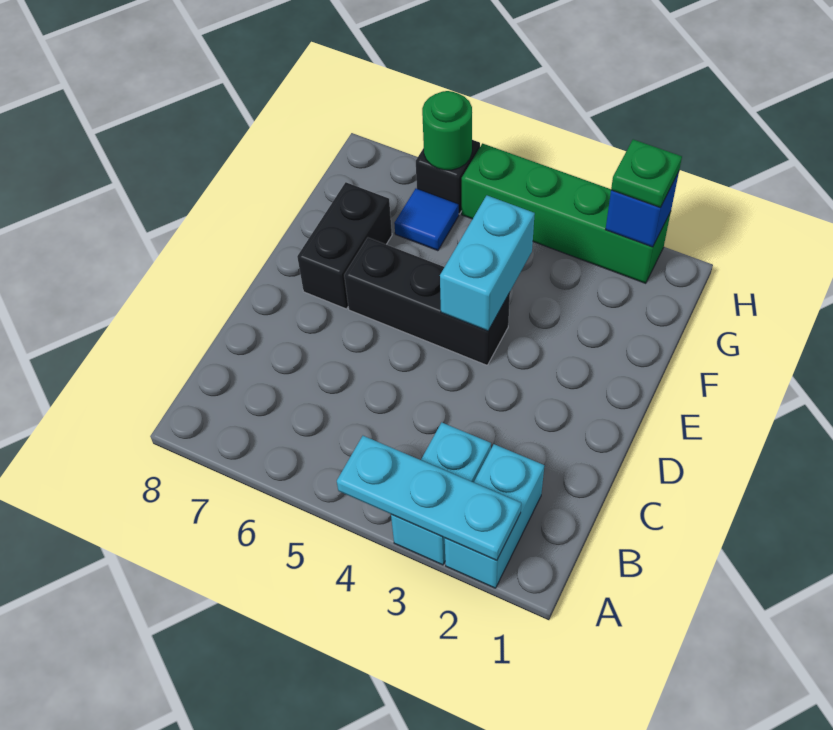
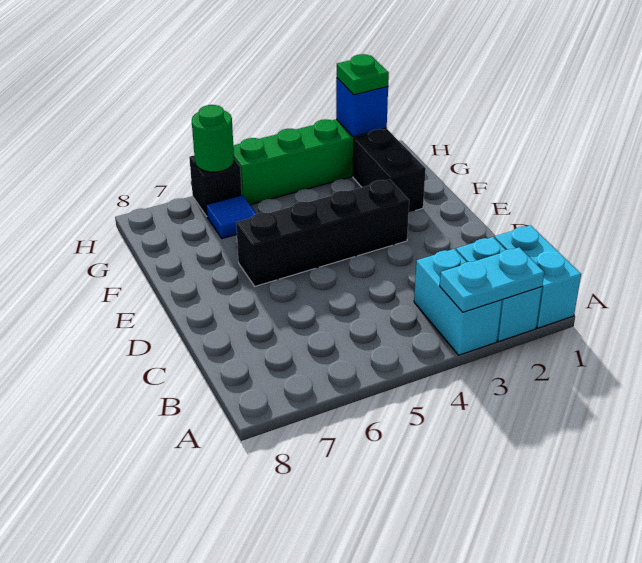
cyan 1x3 plate [337,436,521,561] -> cyan 1x2 plate [440,247,544,312]
black 1x3 brick [344,238,510,365] -> black 1x4 brick [236,180,409,286]
cyan 1x2 brick [440,196,535,331] -> cyan 1x2 brick moved to [495,225,581,328]
black 1x2 brick [297,182,392,309] -> black 1x2 brick moved to [353,129,426,212]

